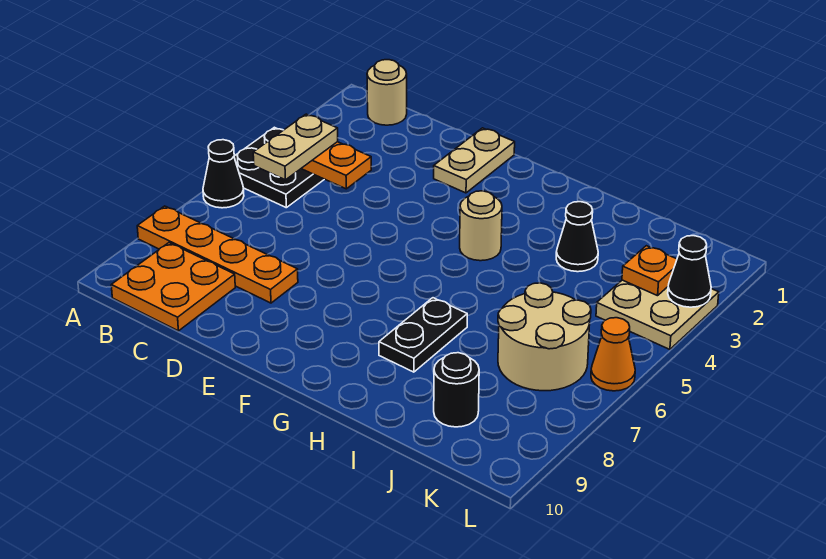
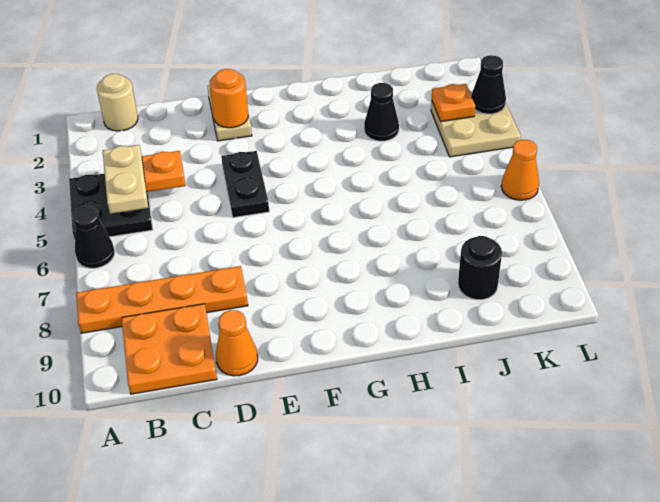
none -> orange 1x1 cone [216,310,258,376]
none -> orange 1x1 round brick [210,69,248,128]
tan 1x1 round brick [460,191,502,261] -> none
black 1x2 plate [379,298,467,372] -> black 1x2 plate moved to [221,151,269,218]
tan 2x2 round brick [498,283,591,391] -> none

